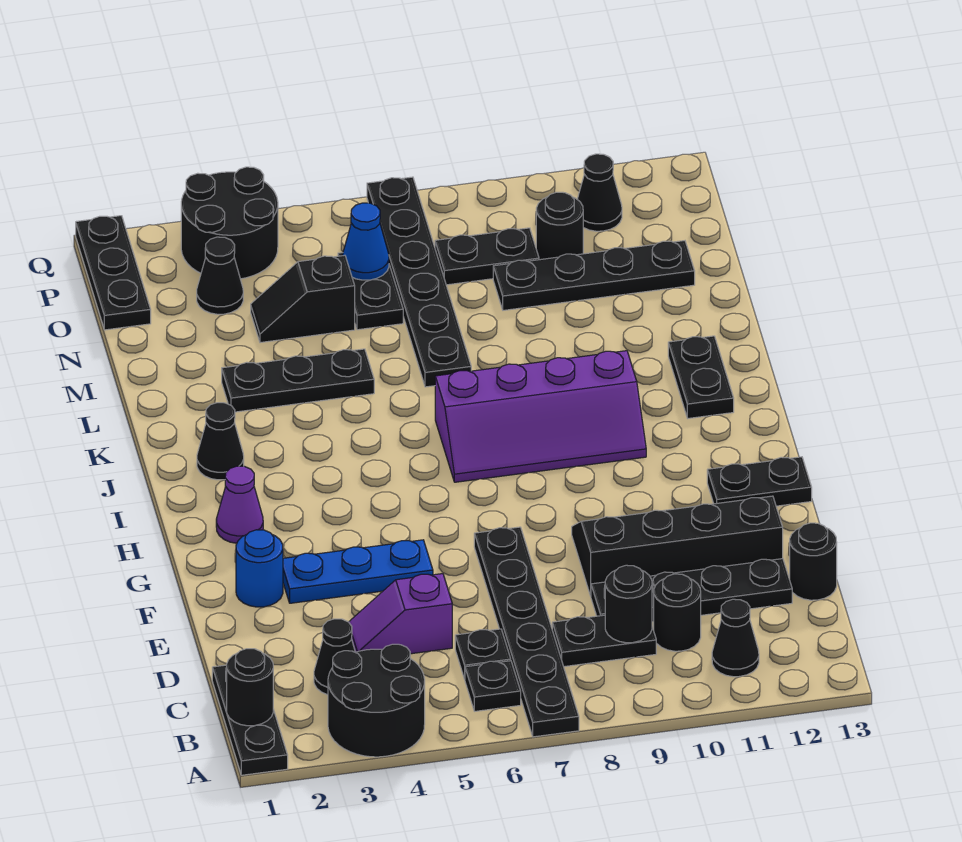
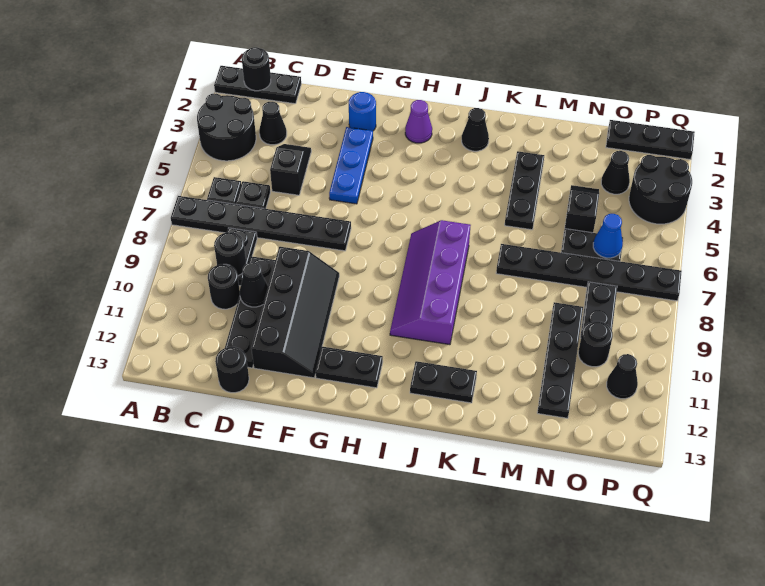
black 1x1 cone [712,599,759,677] -> black 1x1 cone moved to [240,262,268,307]
purple 1x2 slope [349,574,452,654] -> black 1x2 slope [270,144,311,195]
black 1x2 plate [707,457,812,506] -> black 1x2 plate turned to [316,347,383,388]

